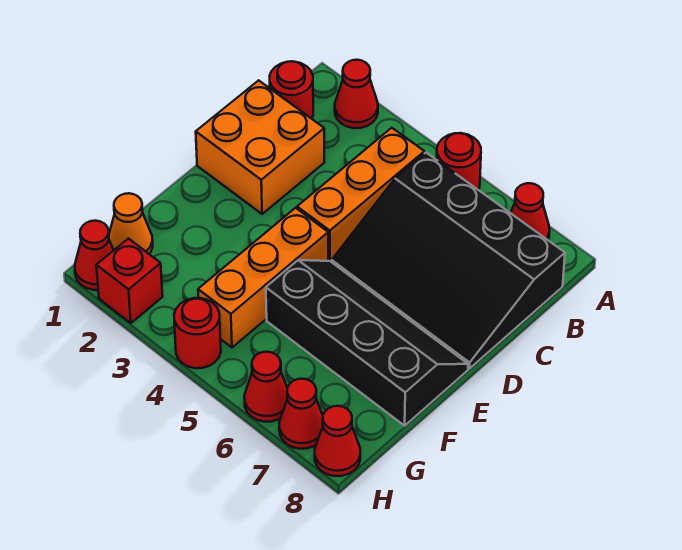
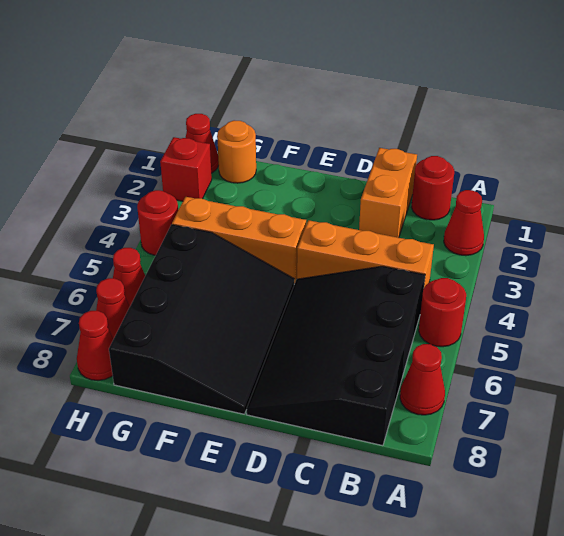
orange 2x2 brick [196,80,324,214] -> orange 1x2 brick [359,148,417,238]
black 2x4 slope [266,260,468,426] -> black 3x4 slope [109,225,294,414]
orange 1x1 cone [109,193,153,254] -> orange 1x1 round brick [217,120,256,183]

